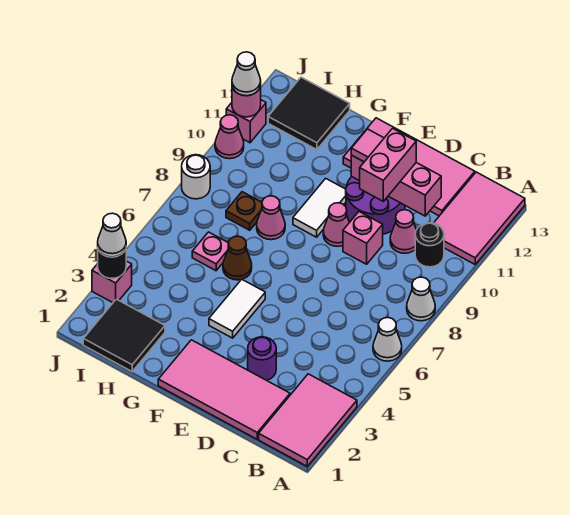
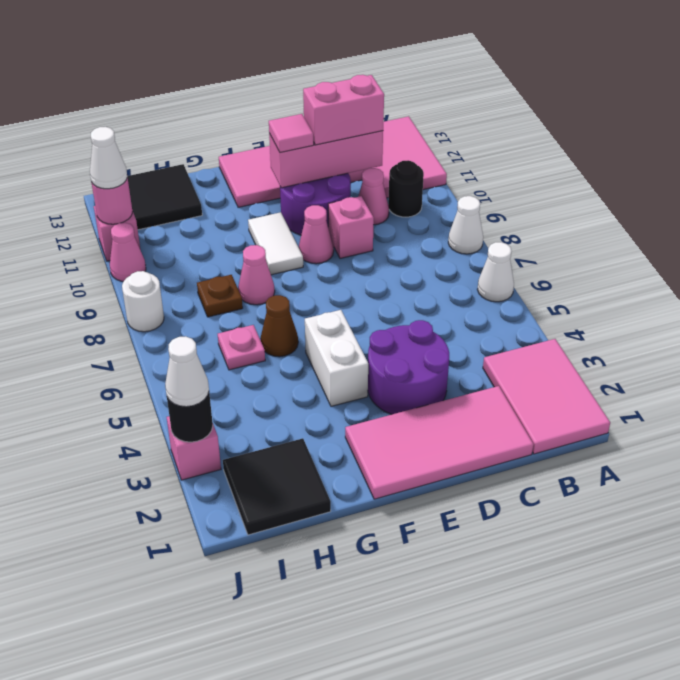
purple 1x1 round brick [248,337,276,380] -> purple 2x2 round brick [368,320,449,414]
pink 1x2 brick [360,128,416,201] -> pink 1x2 brick turned to [303,75,384,145]
white 1x2 tile [209,279,265,338] -> white 1x2 brick [305,310,368,406]

